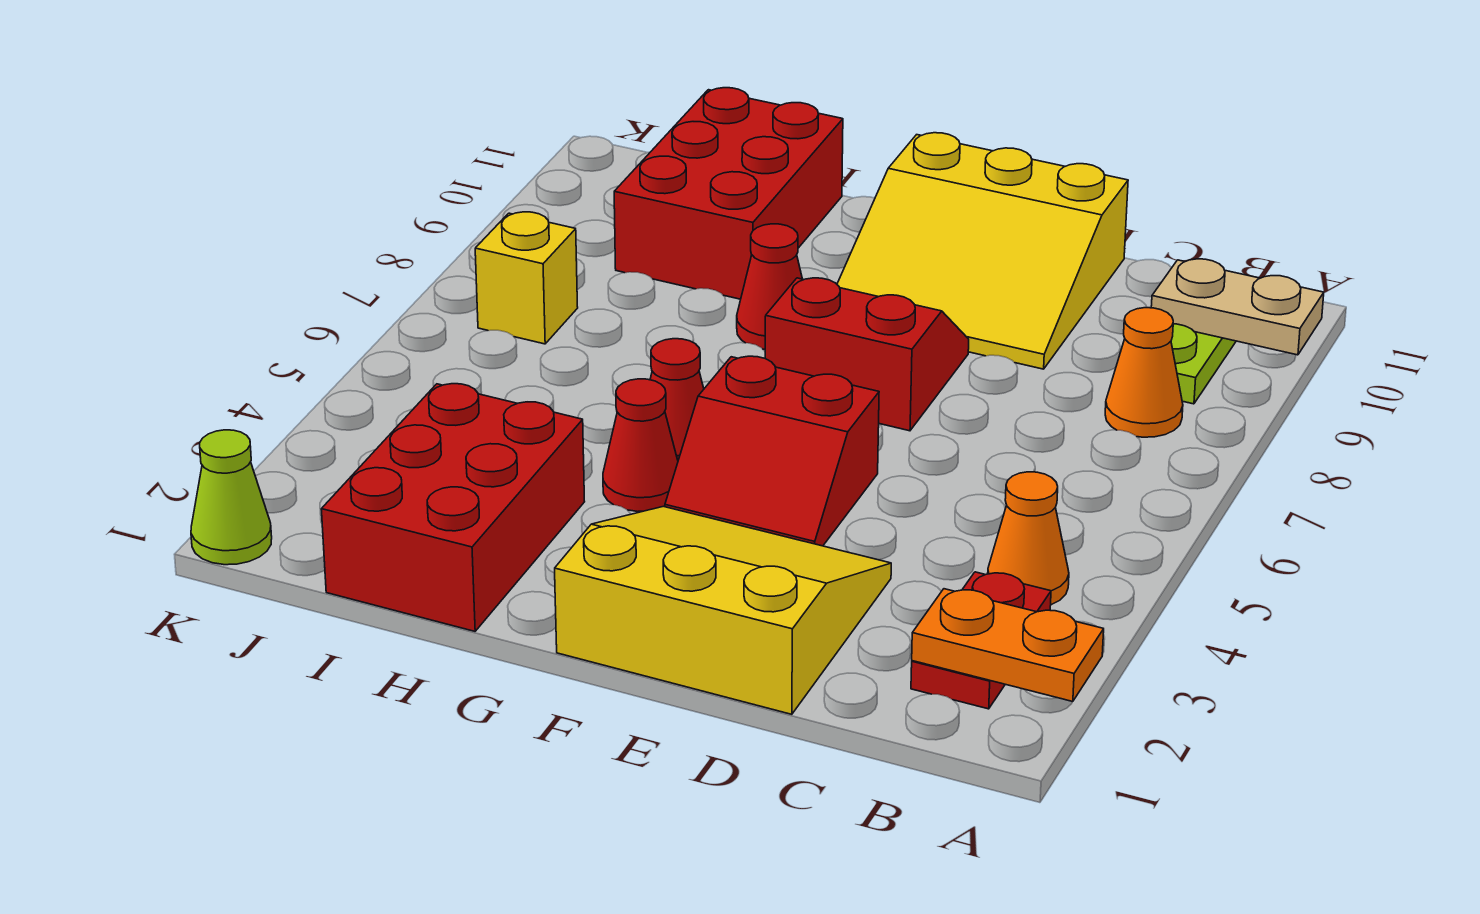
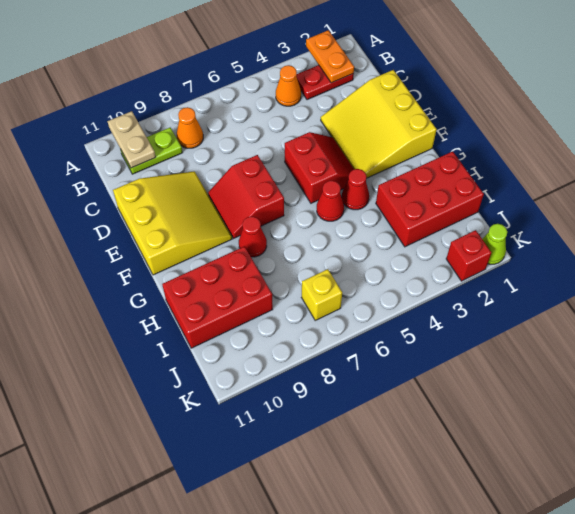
none -> red 1x1 brick [446,230,491,281]

